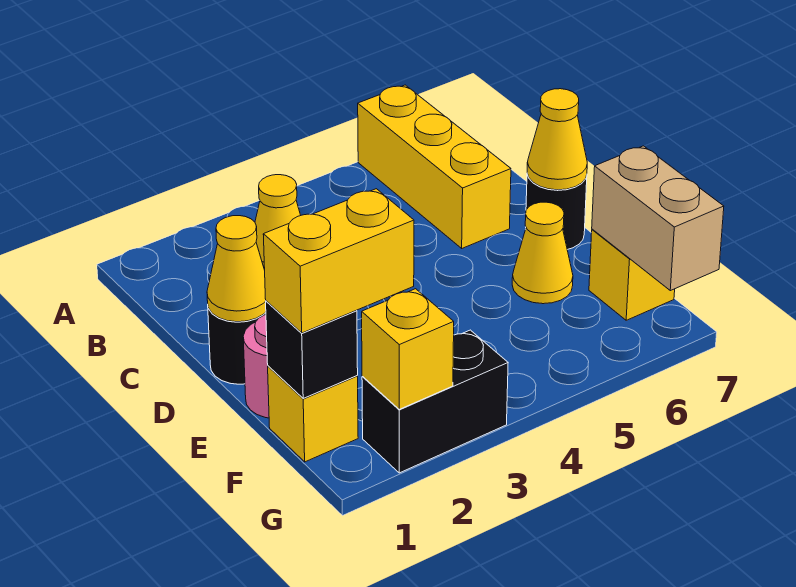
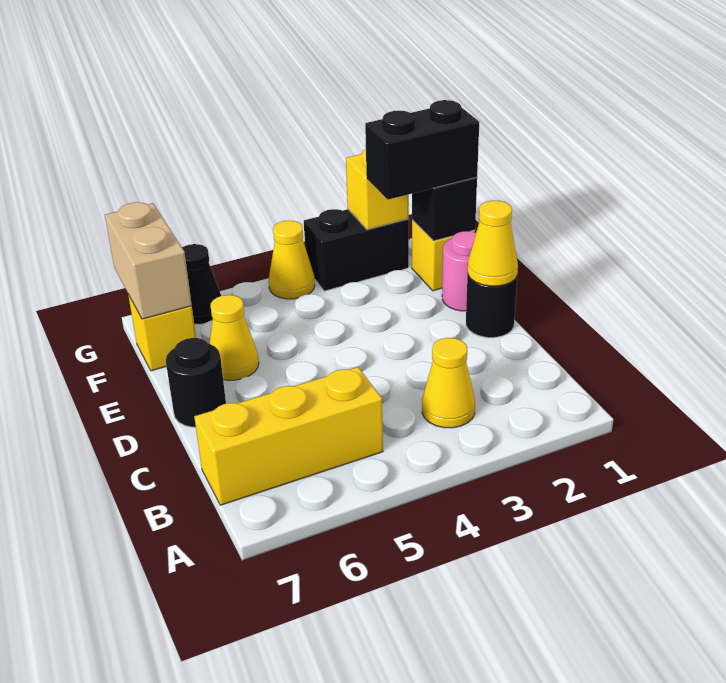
yellow 1x3 brick [358,85,511,248] -> yellow 1x3 brick turned to [194,367,383,505]
yellow 1x1 cone [527,89,587,190] -> yellow 1x1 cone moved to [269,221,315,299]
yellow 1x2 brick [263,189,414,333] -> black 1x2 brick [365,100,479,199]
none -> black 1x1 cone [182,244,221,324]

